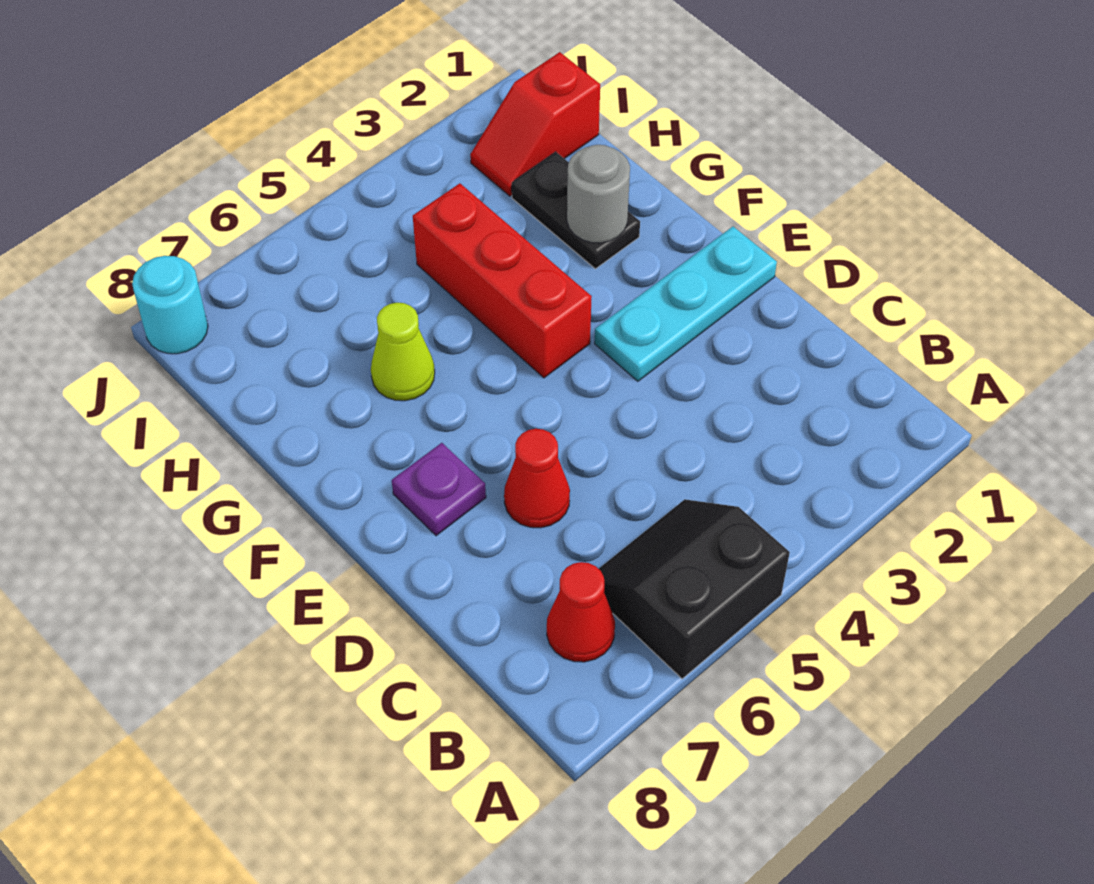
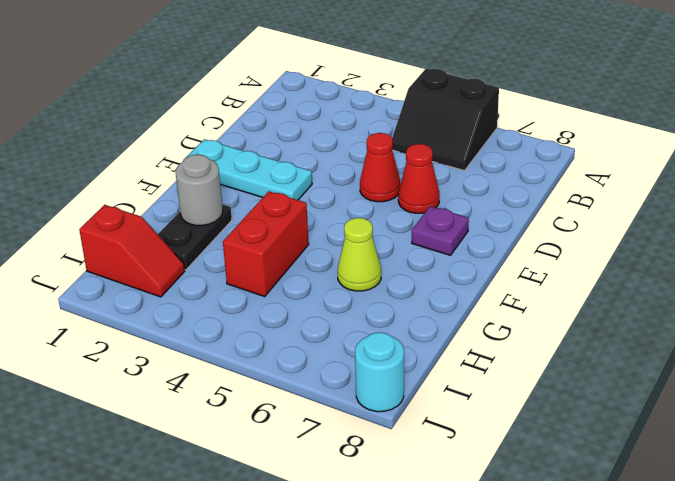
red 1x1 cone [547,562,615,662] -> red 1x1 cone moved to [360,133,400,202]
red 1x3 brick [413,183,592,378] -> red 1x2 brick [223,191,309,296]

